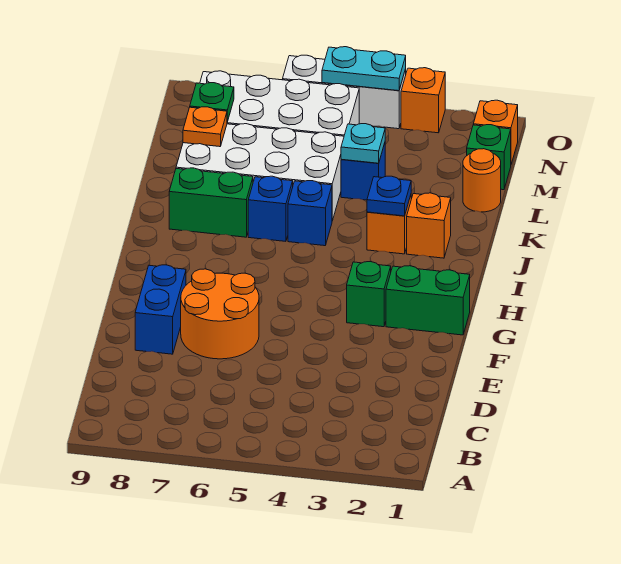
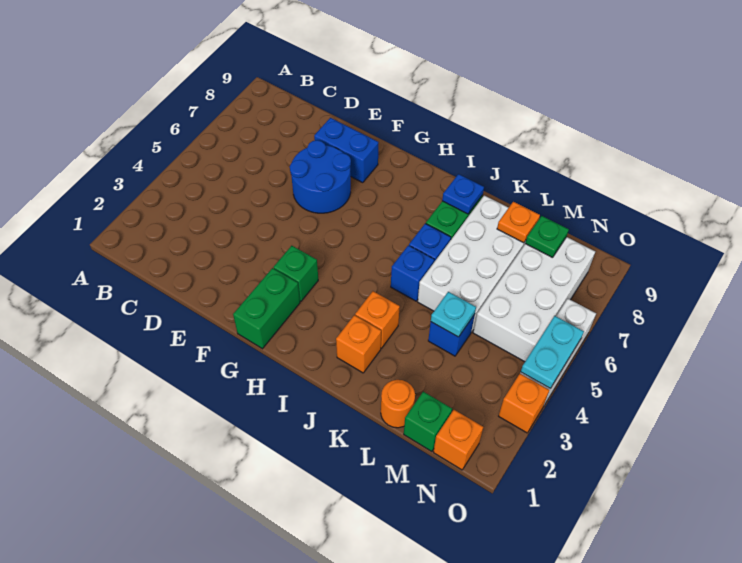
orange 2x2 round brick [181,269,259,359] -> blue 2x2 round brick [290,140,351,213]
blue 1x1 plate [367,176,411,216] -> blue 1x1 plate moved to [442,174,484,214]

